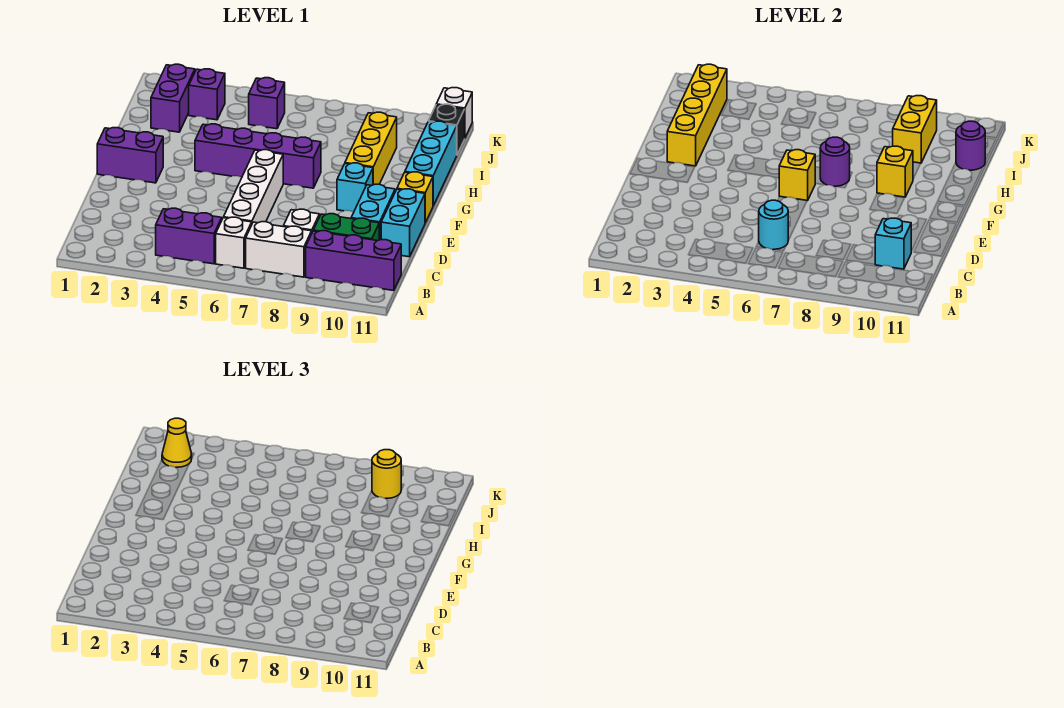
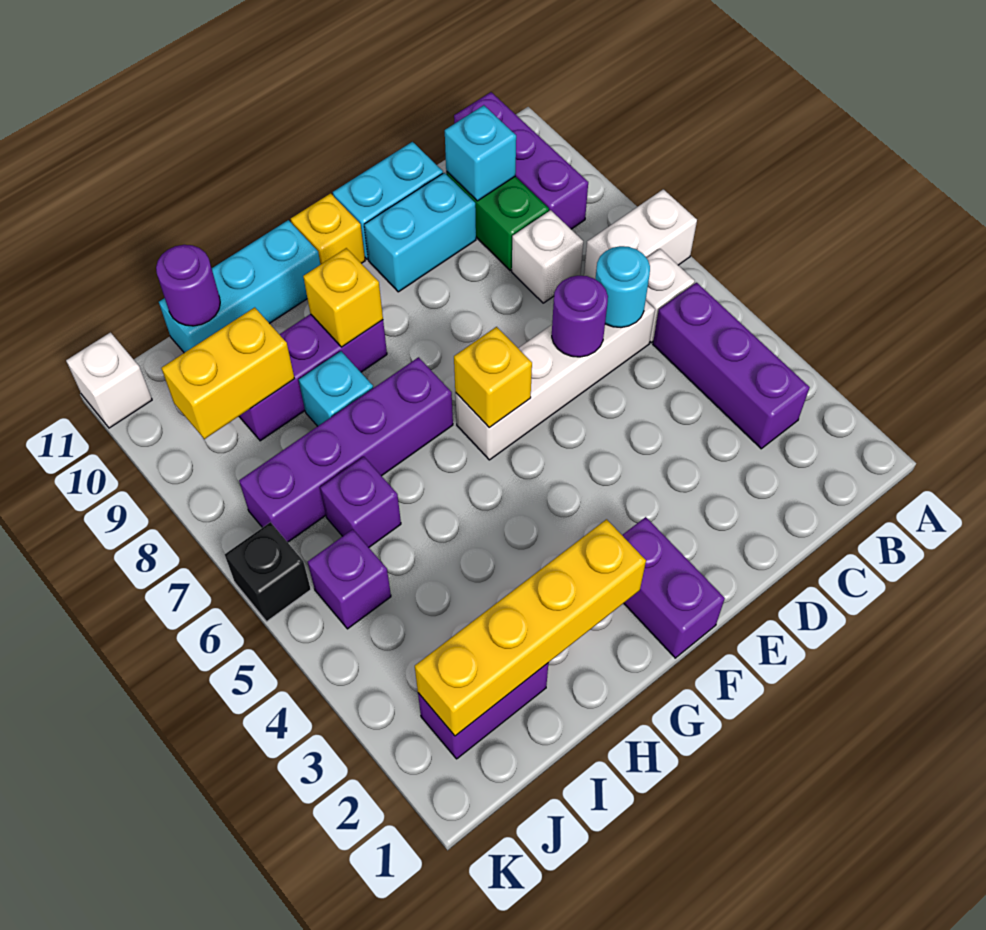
purple 1x2 brick [156,208,222,264] -> purple 1x3 brick [653,283,810,449]
white 1x2 brick [246,222,312,277] -> white 1x2 brick turned to [584,189,697,279]
cyan 1x1 brick [337,163,373,212] -> cyan 1x1 brick moved to [299,351,373,426]
purple 1x4 brick [195,124,321,188] -> purple 1x4 brick turned to [239,357,453,542]
purple 1x1 round brick [820,137,850,186] -> purple 1x1 round brick moved to [552,276,608,357]
yellow 1x3 brick [345,112,397,185] -> purple 1x3 brick [239,314,387,441]
yellow 1x1 cone [162,418,192,467] -> none
purple 1x1 brick [189,69,225,120] -> purple 1x1 brick moved to [320,457,401,547]
yellow 1x1 round brick [372,450,402,498] -> none
black 1x1 brick [429,104,465,154] -> black 1x1 brick moved to [225,522,311,622]

